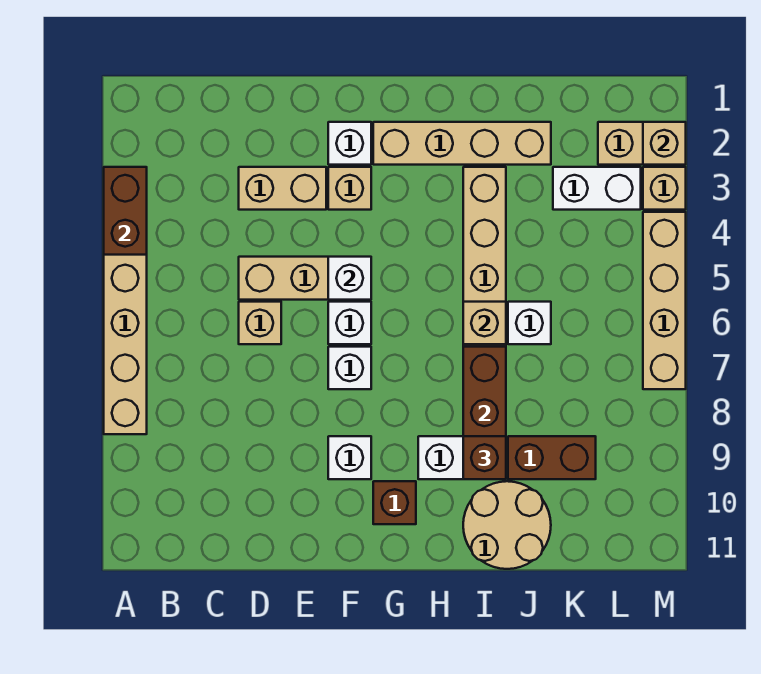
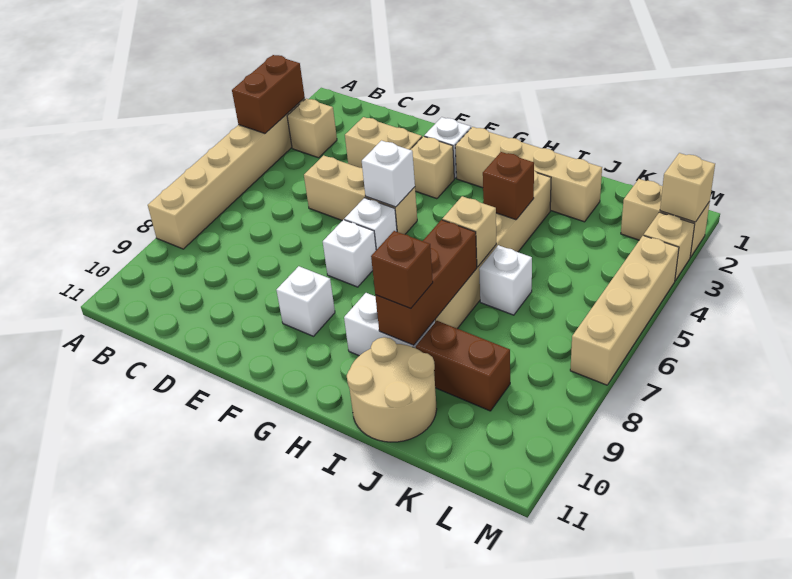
tan 1x1 brick [239,302,281,344] -> tan 1x1 brick moved to [287,99,337,158]
brown 1x1 brick [373,481,416,524] -> brown 1x1 brick moved to [483,152,534,220]
white 1x2 brick [553,167,641,210] -> none

